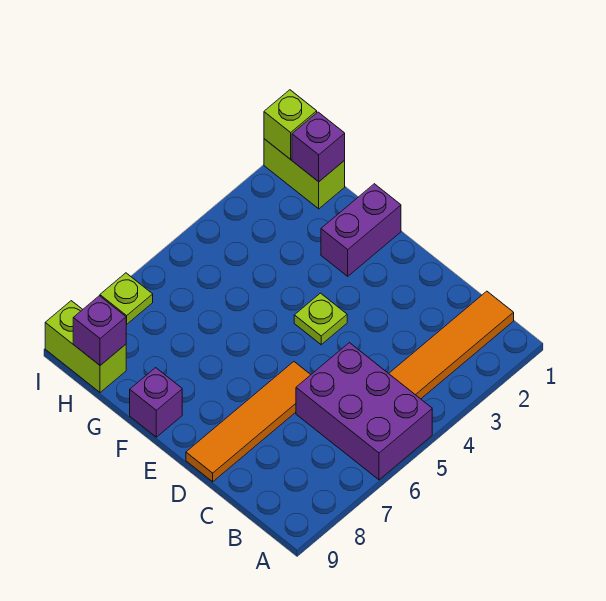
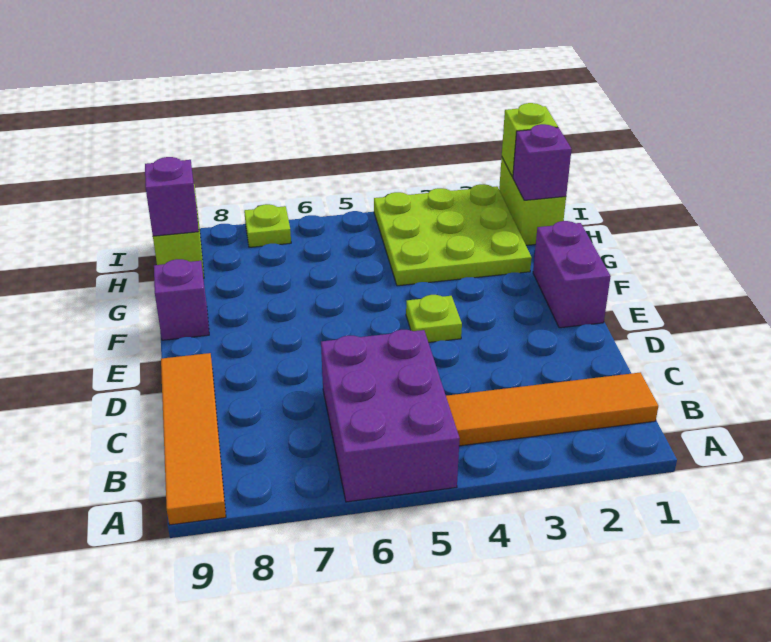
orange 1x4 tile [186,362,311,482] -> orange 1x4 tile turned to [161,353,226,525]
purple 1x2 brick [321,184,401,276] -> purple 1x2 brick turned to [533,221,611,328]
none -> lime 3x3 plate [374,184,532,286]

